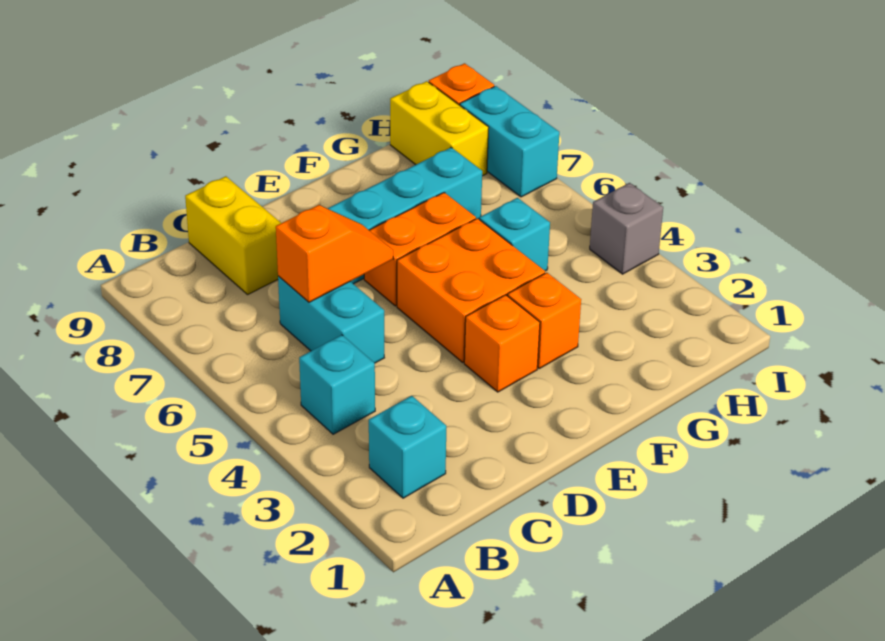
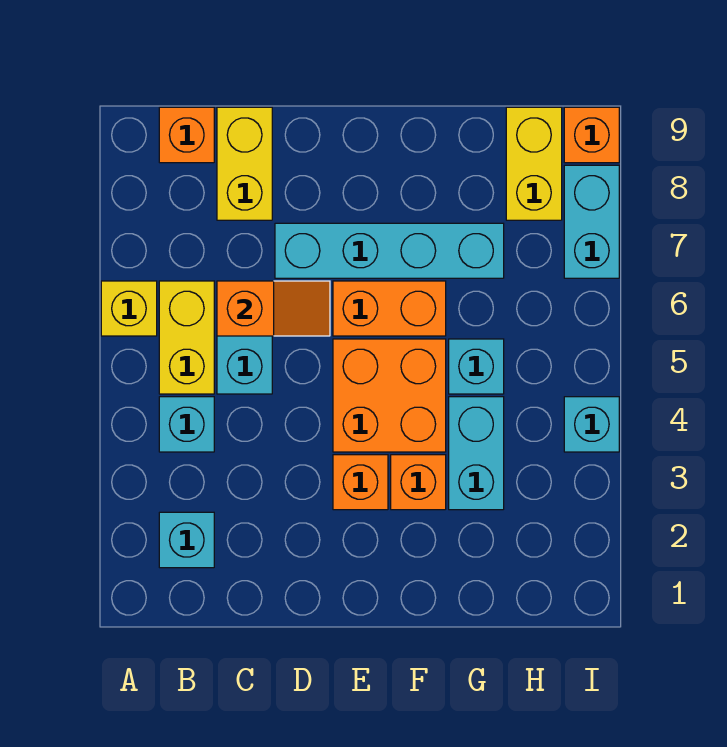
none -> yellow 1x1 brick [101,281,157,336]
none -> yellow 1x2 brick [159,281,214,394]
none -> orange 1x1 brick [159,107,214,163]
none -> cyan 1x2 brick [449,397,504,510]
grey 1x1 brick [590,183,663,274] -> cyan 1x1 brick [564,397,619,452]

